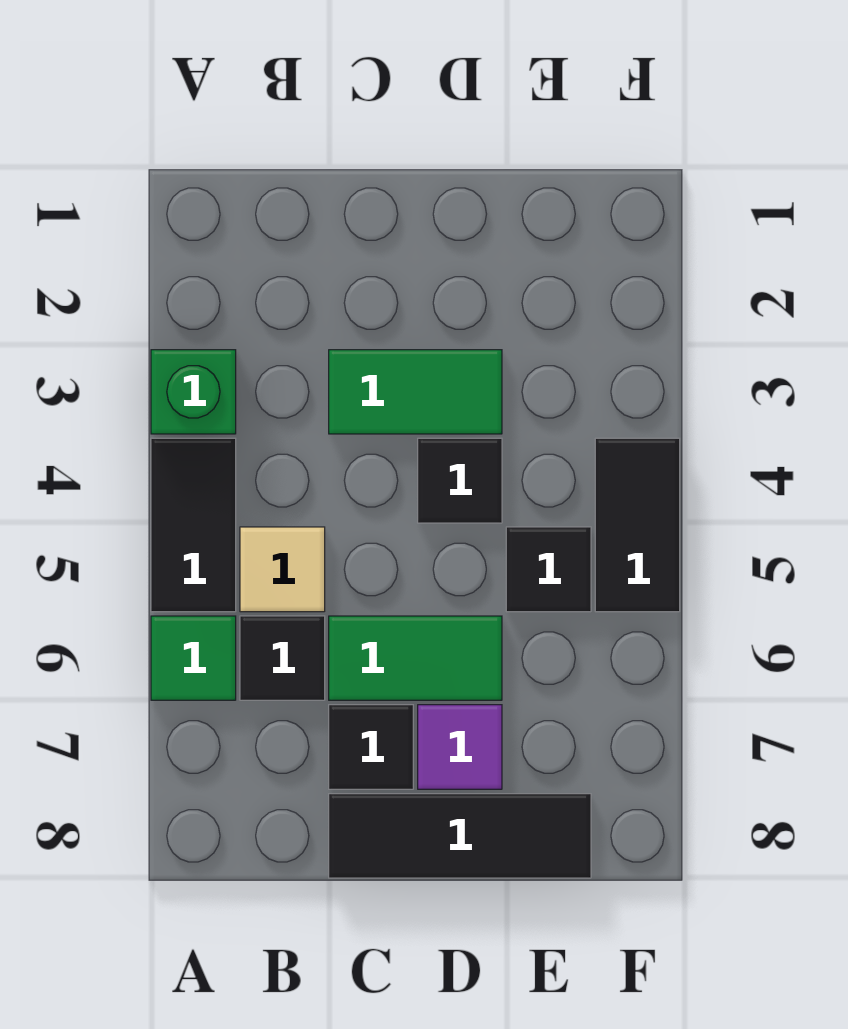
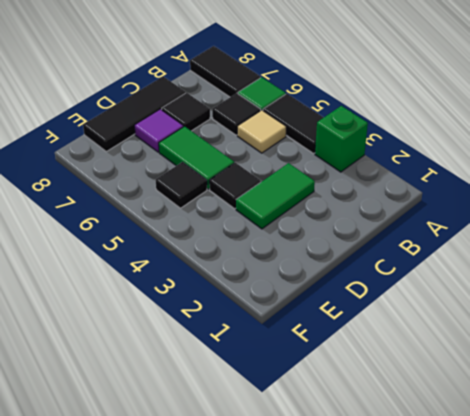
green 1x2 tile [329,616,502,700] -> green 1x2 tile turned to [159,126,234,189]
black 1x2 tile [595,438,680,612] -> black 1x2 tile moved to [190,46,261,97]

